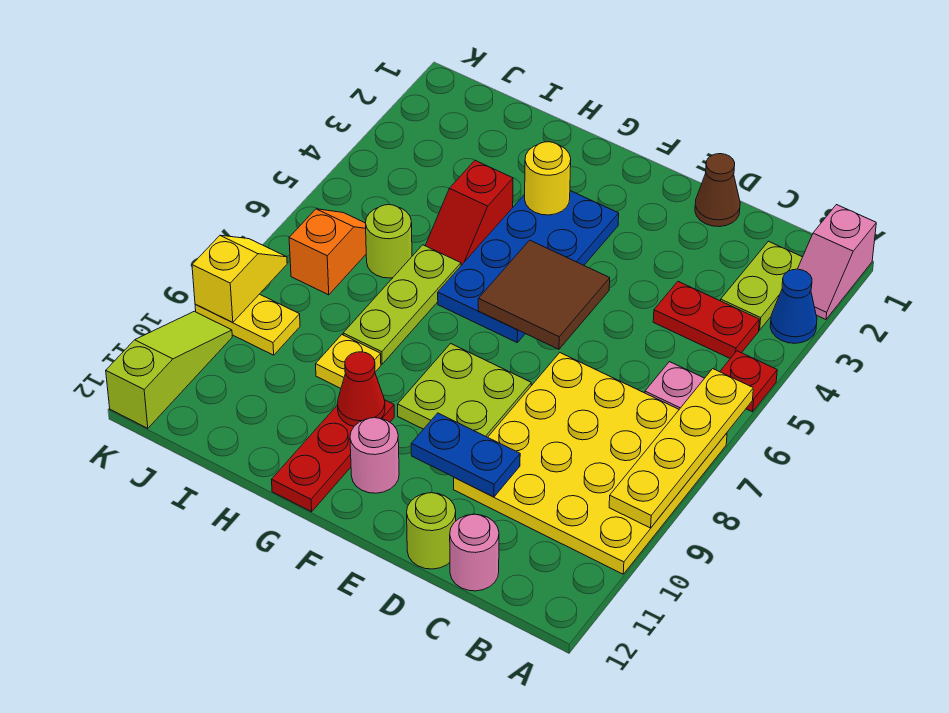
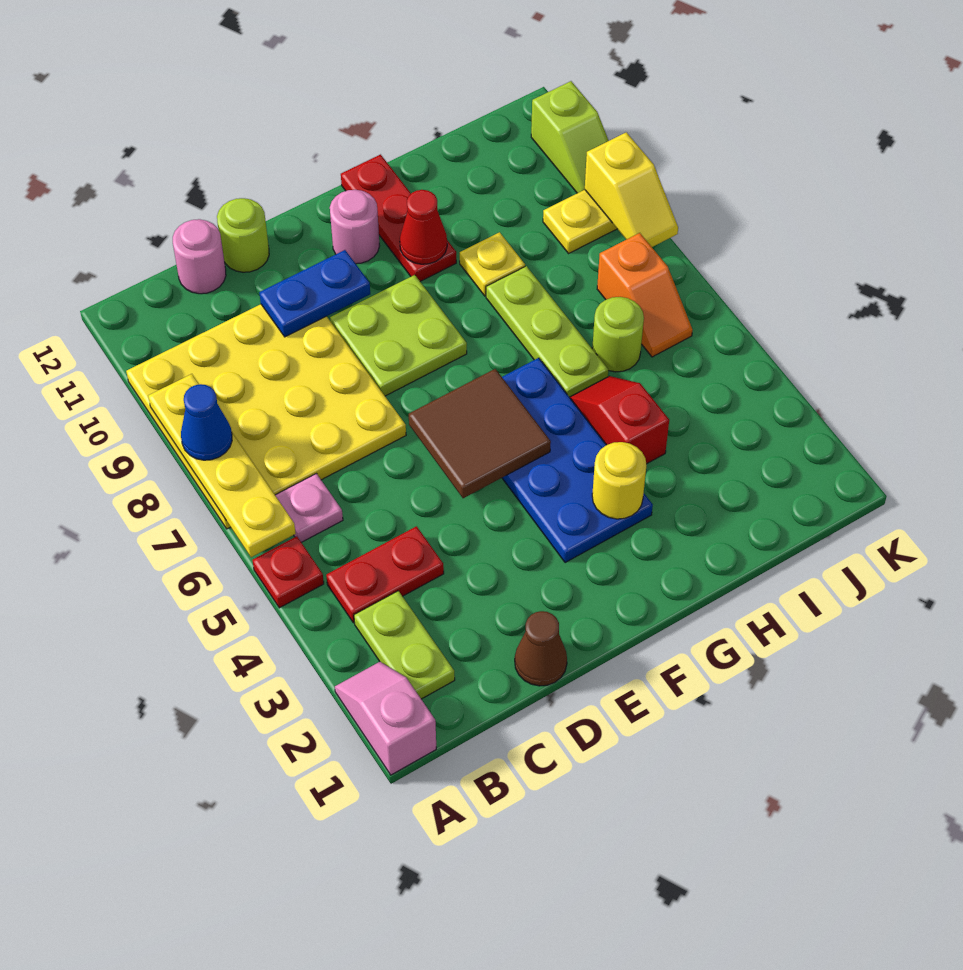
blue 1x1 cone [770,269,817,343] -> blue 1x1 cone moved to [181,384,232,460]
lime 1x3 slope [106,311,232,428] -> lime 1x2 slope [531,81,609,193]

